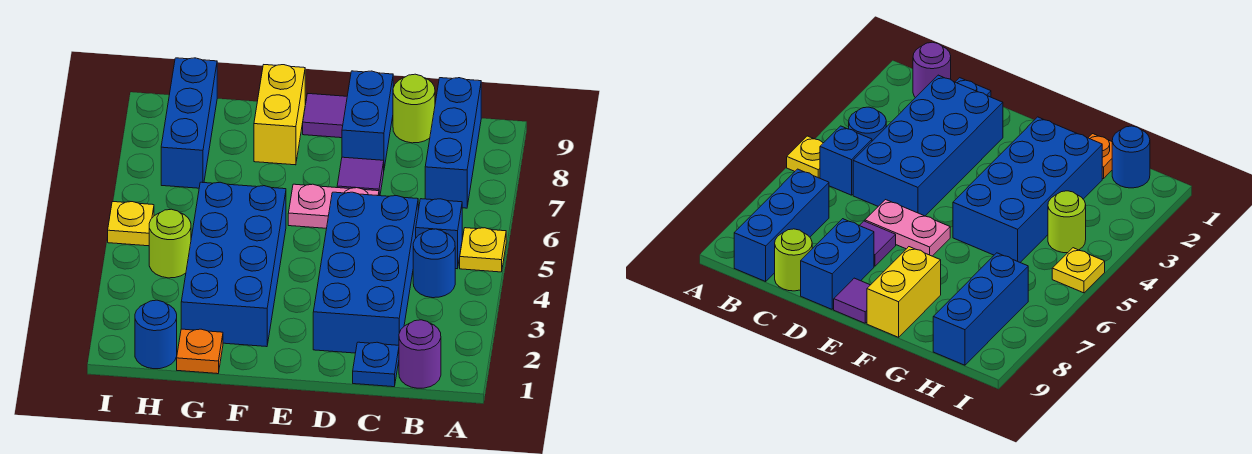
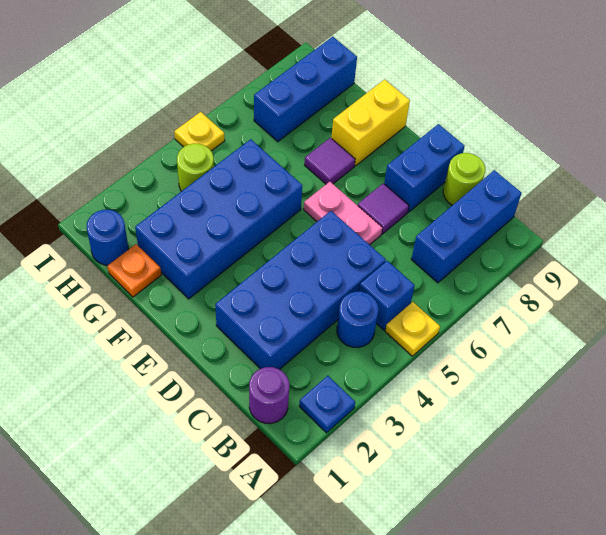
blue 1x1 plate [353,342,399,387] -> blue 1x1 plate moved to [299,376,355,433]
purple 1x1 tile [303,94,347,138] -> purple 1x1 tile moved to [305,138,355,184]

